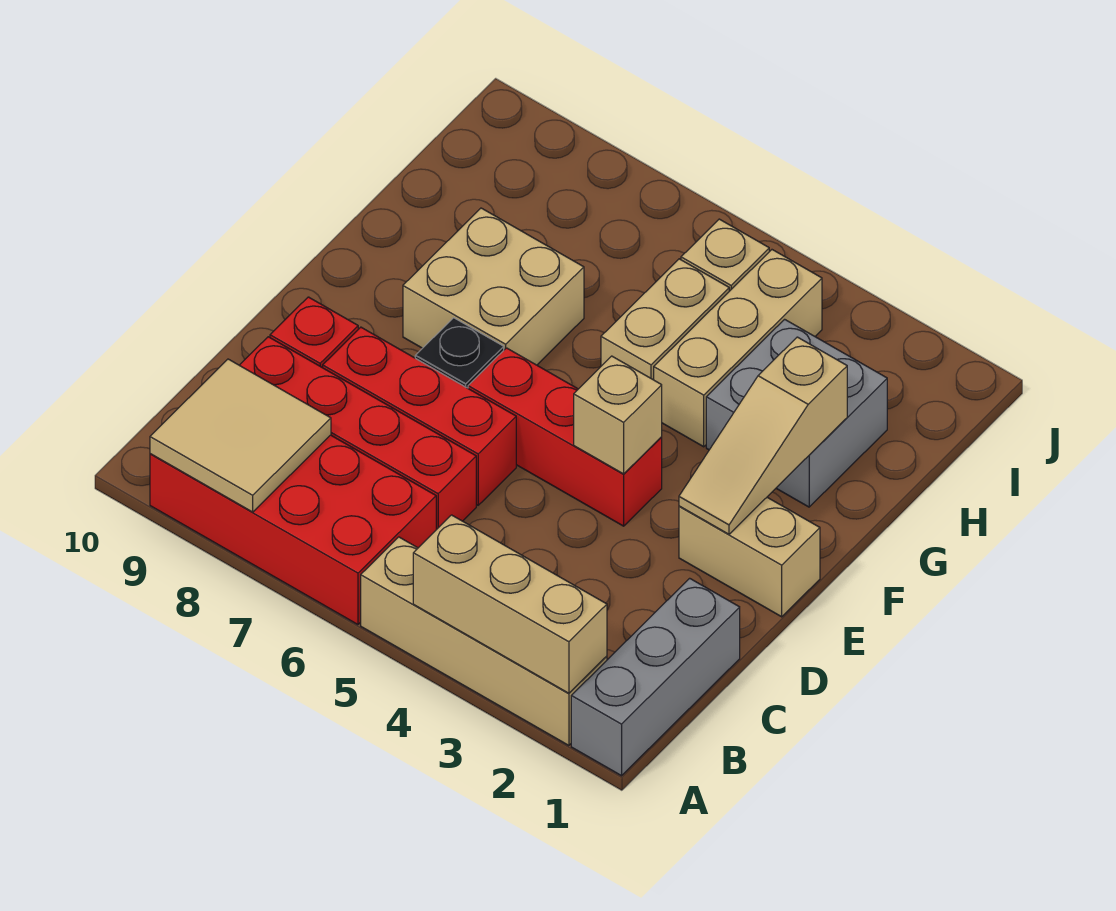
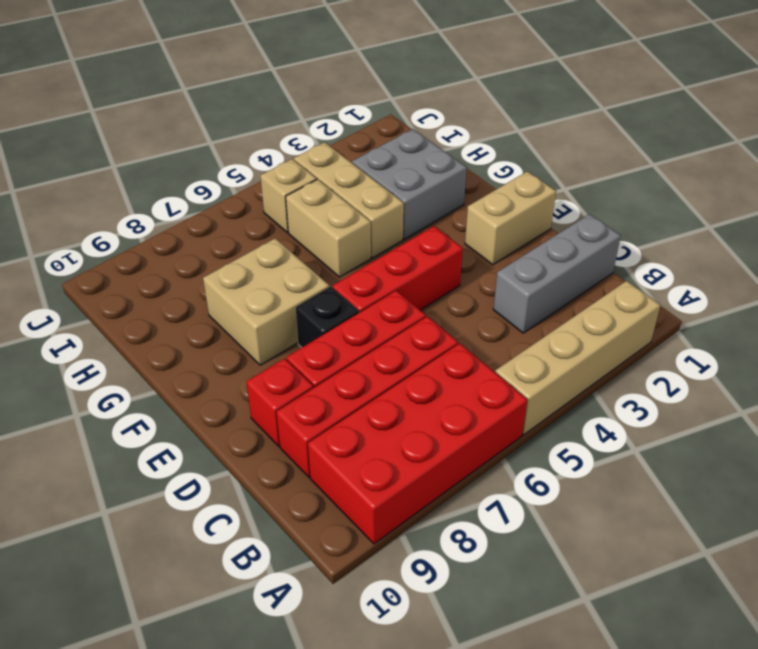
grey 1x3 brick [571,578,740,776] -> grey 1x3 brick turned to [493,214,621,333]
tan 1x3 brick [413,515,607,693] -> none
tan 2x2 tile [150,359,331,512] -> none
tan 1x3 slope [679,337,847,534] -> none
tan 1x1 brick [574,356,662,474] -> none

